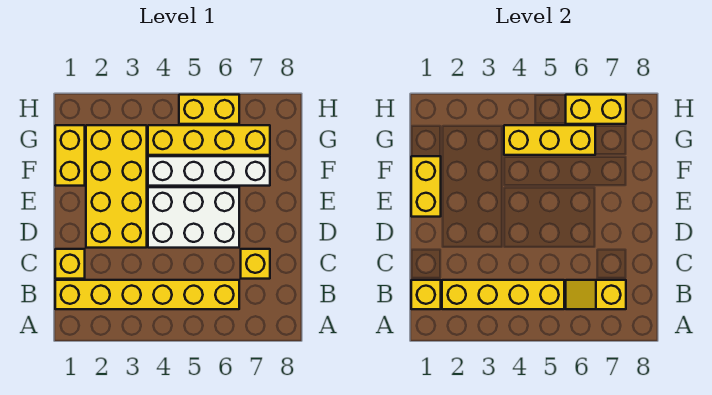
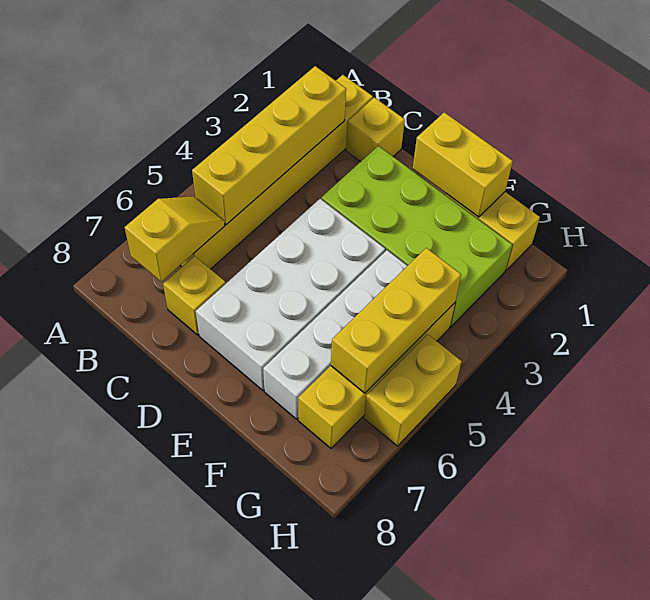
yellow 1x1 brick [411,280,441,309] -> none
yellow 2x4 brick [86,125,147,248] -> lime 2x4 brick [321,146,512,327]
white 2x3 brick [148,187,239,248] -> white 2x4 brick [196,199,385,390]
yellow 1x2 brick [566,95,626,124] -> none

